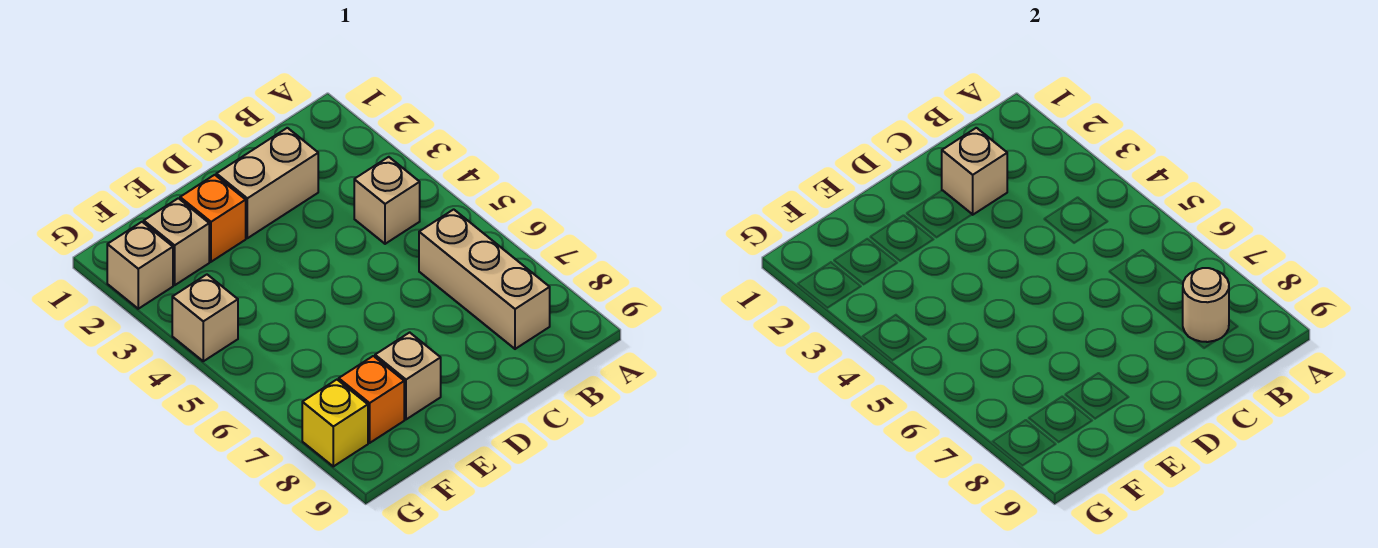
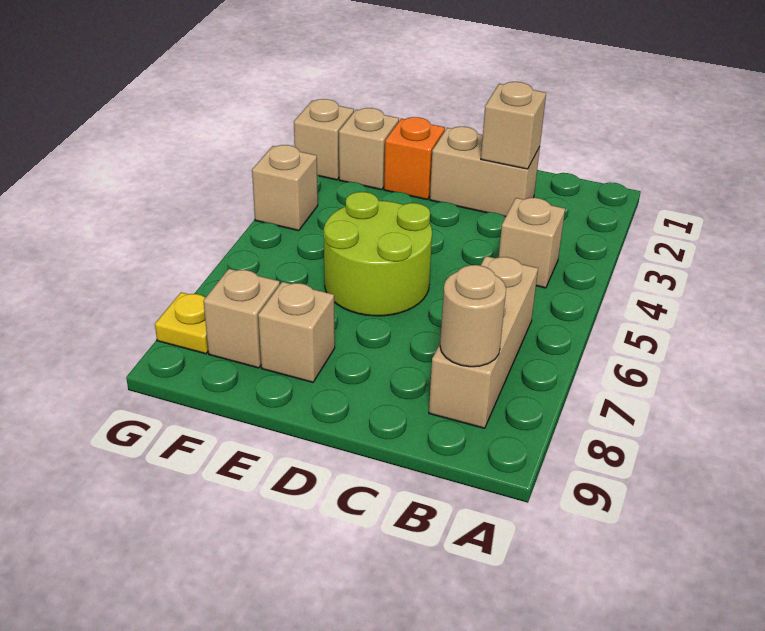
none -> lime 2x2 round brick [324,192,432,316]
orange 1x1 brick [339,356,404,443] -> tan 1x1 brick [204,269,280,368]
yellow 1x1 brick [302,380,368,466] -> yellow 1x1 plate [155,292,208,354]

